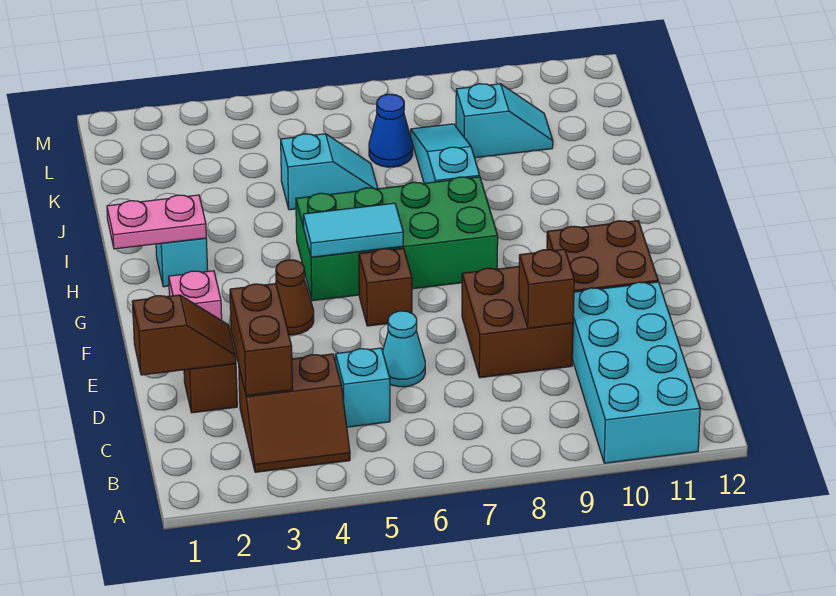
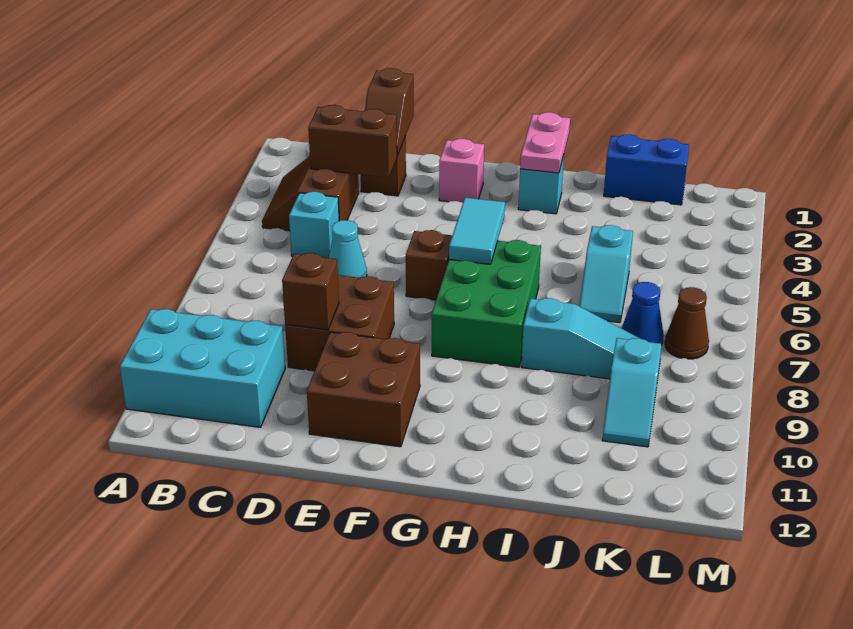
cyan 2x4 brick [572,282,700,463] -> cyan 2x3 brick [120,309,285,427]
brown 1x1 cone [275,260,314,335] -> brown 1x1 cone moved to [665,287,709,359]
green 2x4 brick [296,177,498,301] -> green 2x3 brick [432,240,541,367]
none -> blue 1x2 brick [604,134,689,205]

